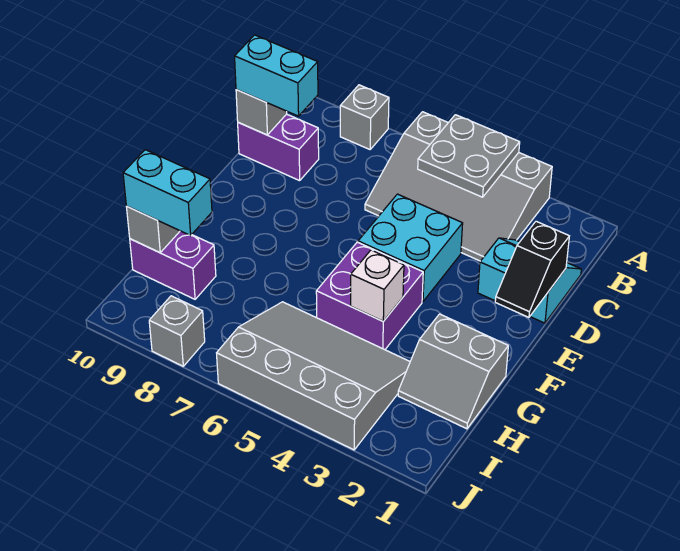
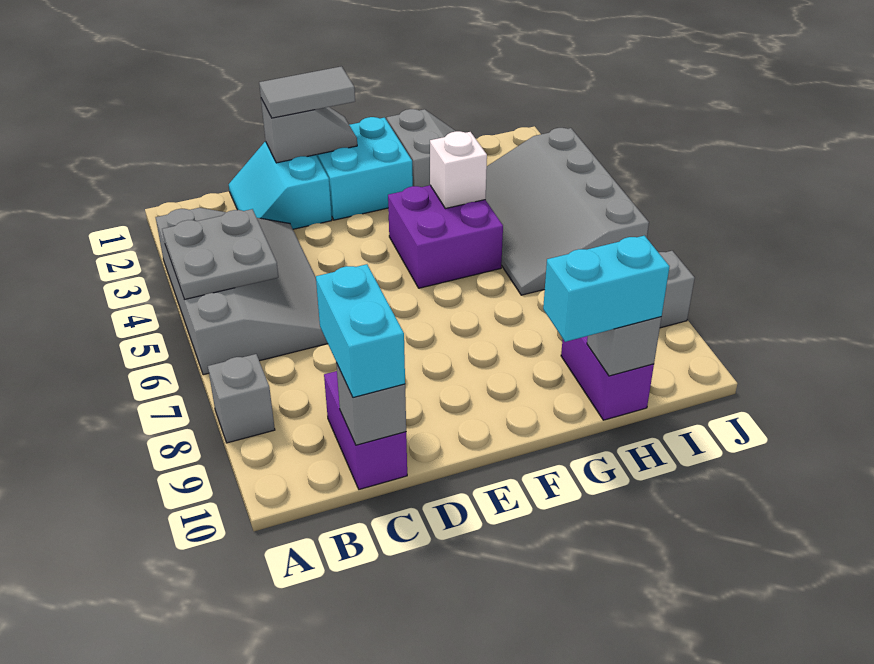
black 1x2 slope [495,221,569,317] -> grey 1x2 slope [261,99,357,163]
none -> grey 1x2 tile [259,66,355,118]
cyan 2x2 brick [358,194,463,302] -> cyan 2x2 brick moved to [316,117,413,220]
cyan 1x2 brick [123,150,212,235] -> cyan 1x2 brick turned to [543,236,670,342]

